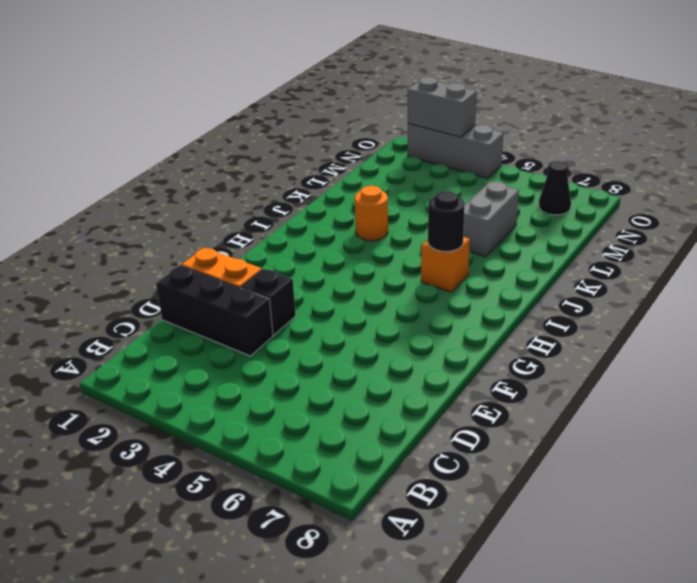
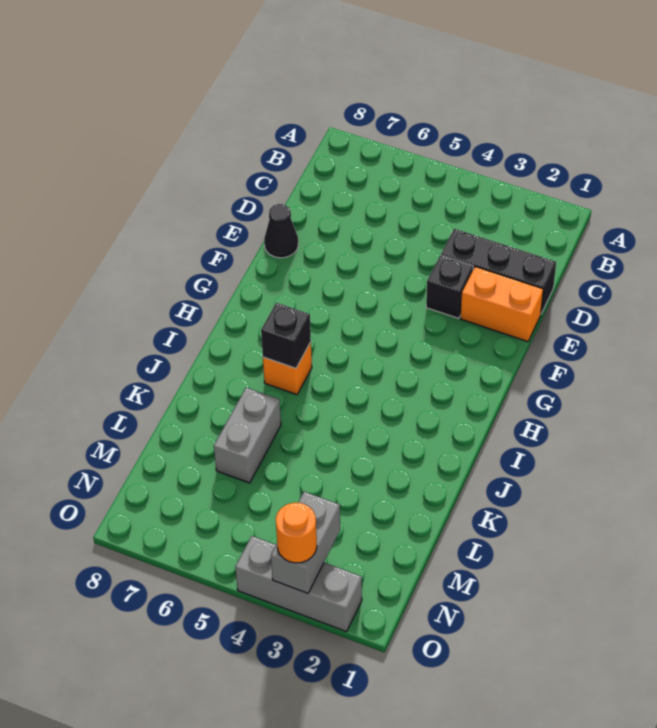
black 1x1 round brick [428,191,465,252] -> black 1x1 brick [261,303,311,368]
orange 1x1 round brick [355,185,388,241] -> orange 1x1 round brick moved to [276,503,317,563]
black 1x1 cone [539,161,571,215] -> black 1x1 cone moved to [264,204,298,258]
grey 1x2 brick [408,77,477,137] -> grey 1x2 brick turned to [271,492,340,593]

